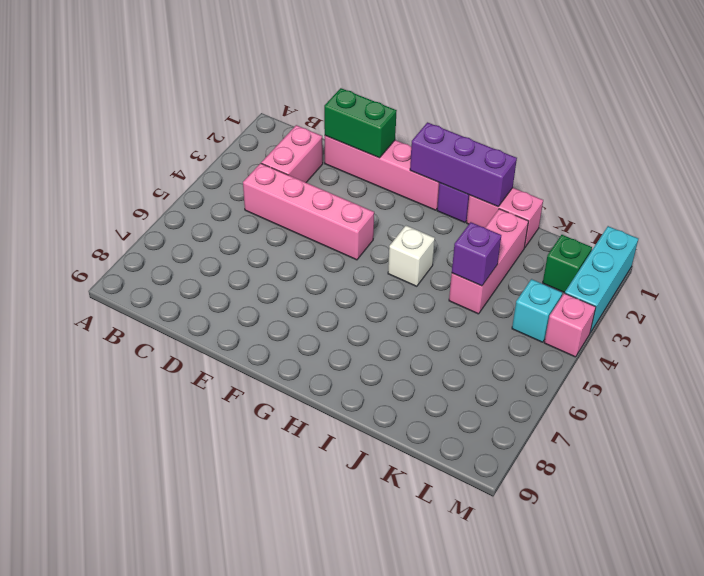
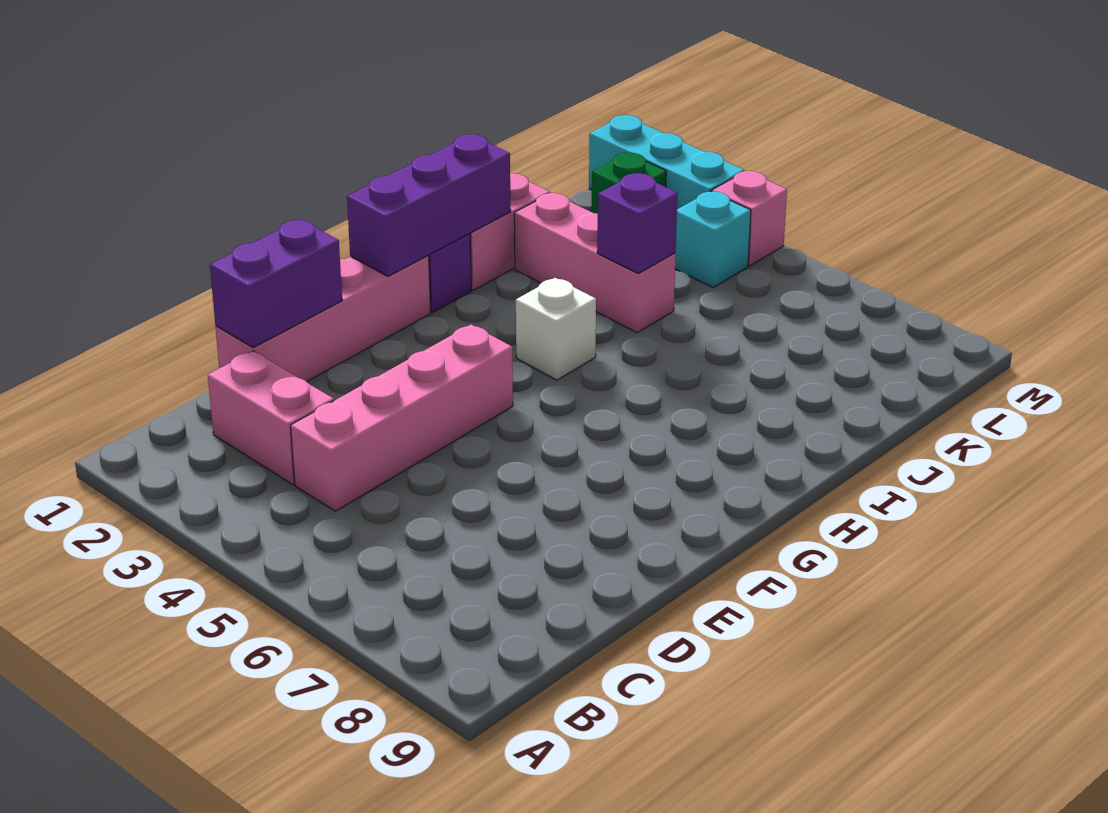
green 1x2 brick [324,88,397,158] -> purple 1x2 brick [210,219,342,348]

